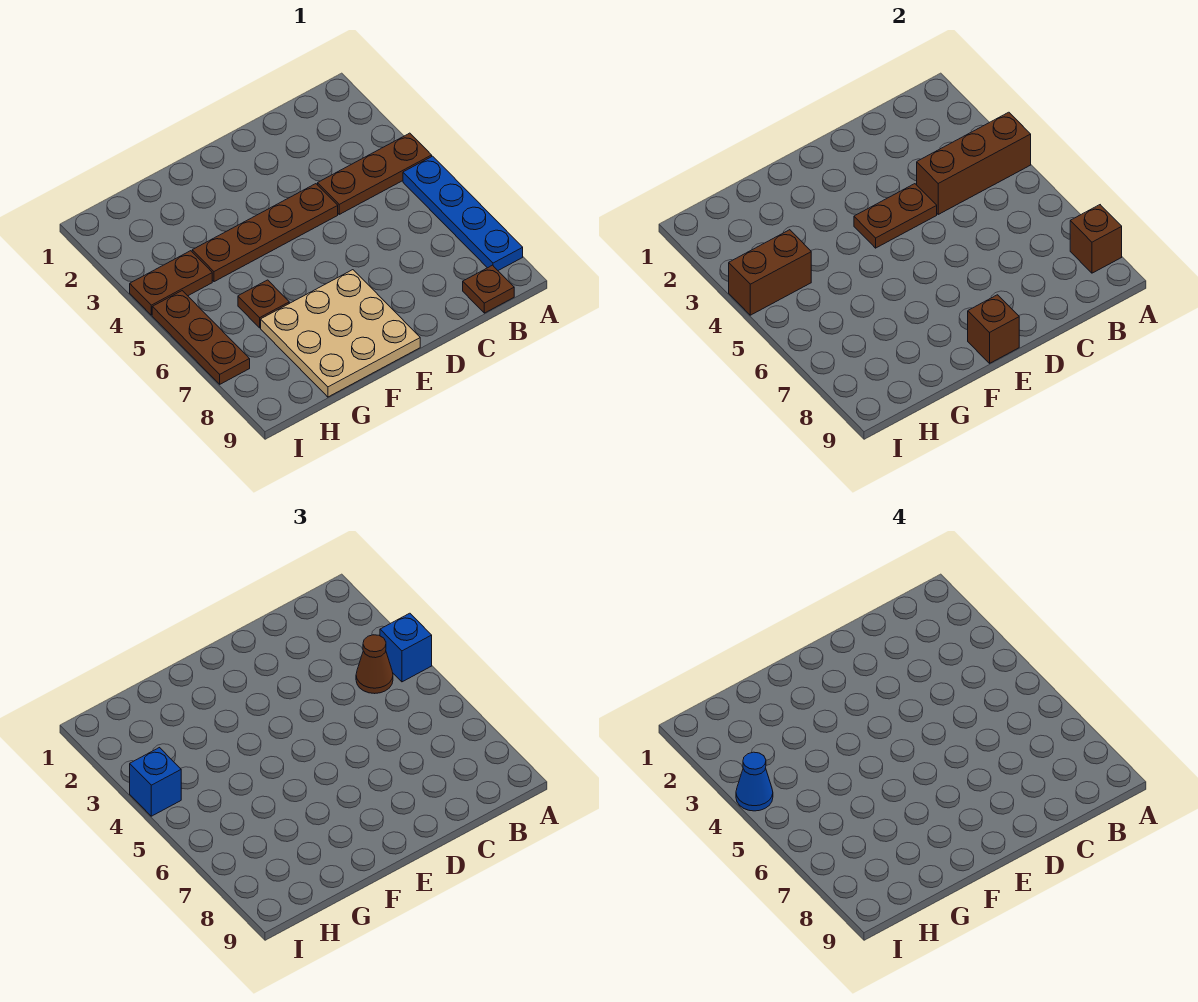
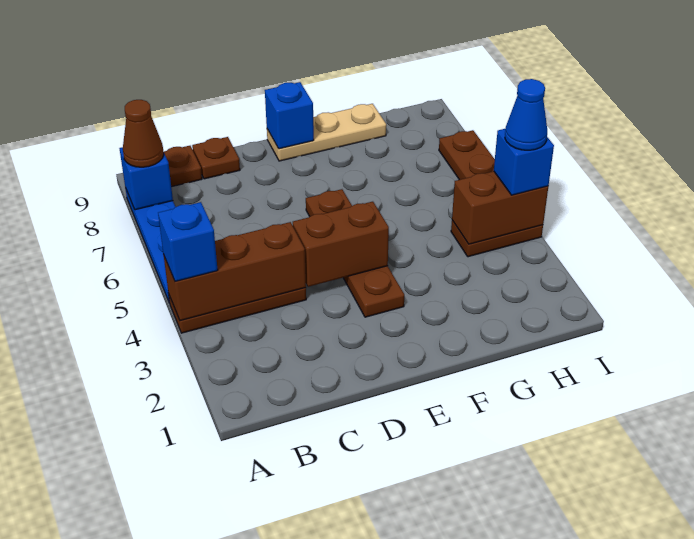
brown 1x1 brick [1070,205,1122,273] -> blue 1x1 brick [119,147,173,210]
brown 1x1 cone [356,635,393,694] -> brown 1x1 cone moved to [123,100,164,167]
brown 1x4 plate [192,184,338,282] -> brown 1x4 plate turned to [306,189,404,317]
brown 1x2 plate [854,184,937,248] -> brown 1x2 brick [293,202,389,287]
tan 3x3 plate [261,270,420,397] -> tan 1x3 plate [267,104,386,161]
brown 1x1 brick [968,295,1019,363] -> blue 1x1 brick [265,82,314,149]
brown 1x1 plate [238,280,289,328] -> brown 1x1 plate moved to [192,137,240,179]

